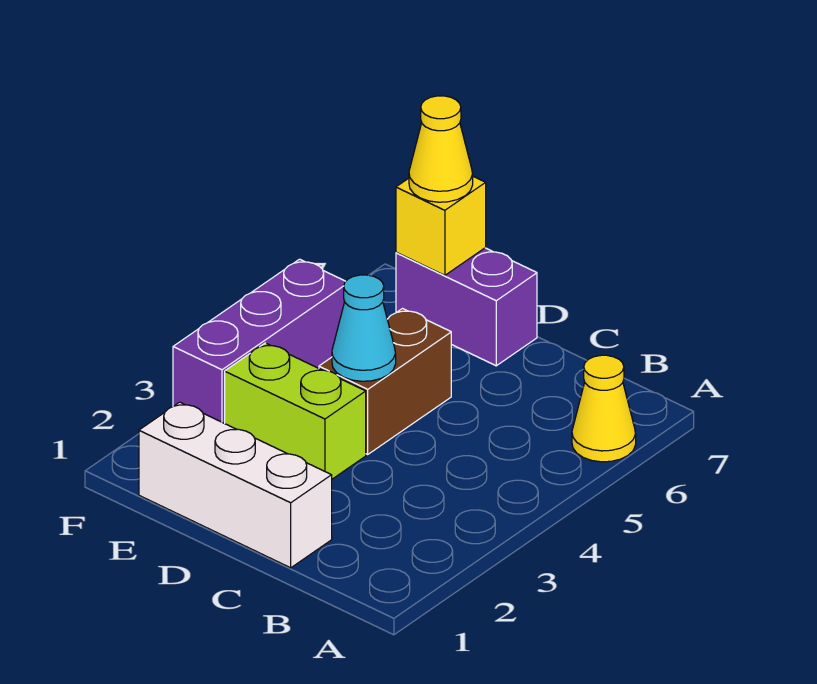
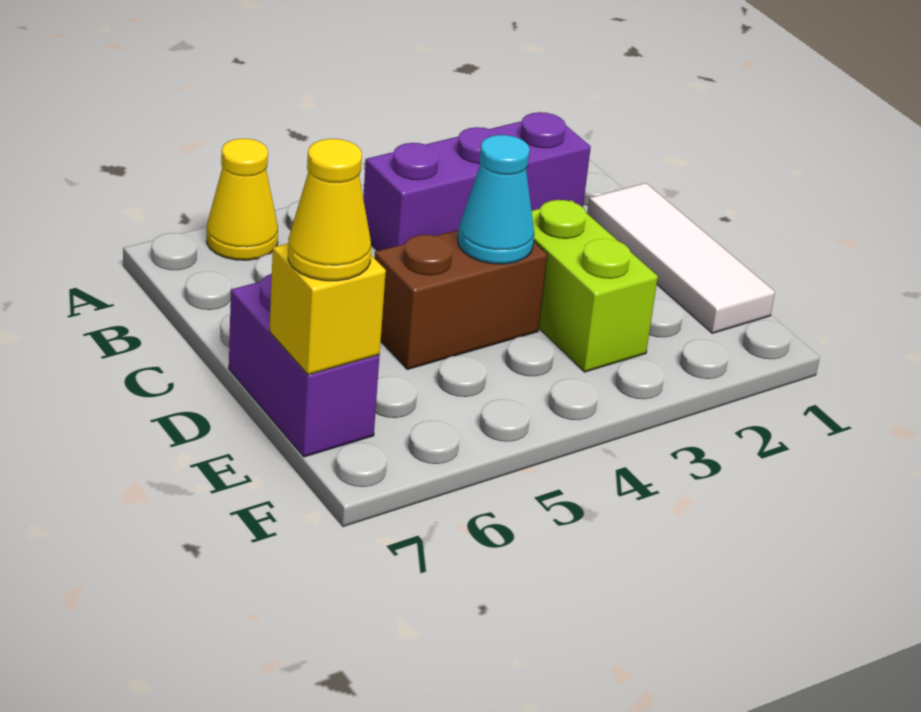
white 1x3 brick [139,402,332,568] -> white 1x3 tile [587,183,775,333]
purple 1x3 brick [173,259,346,423] -> purple 1x3 brick moved to [363,112,591,251]

